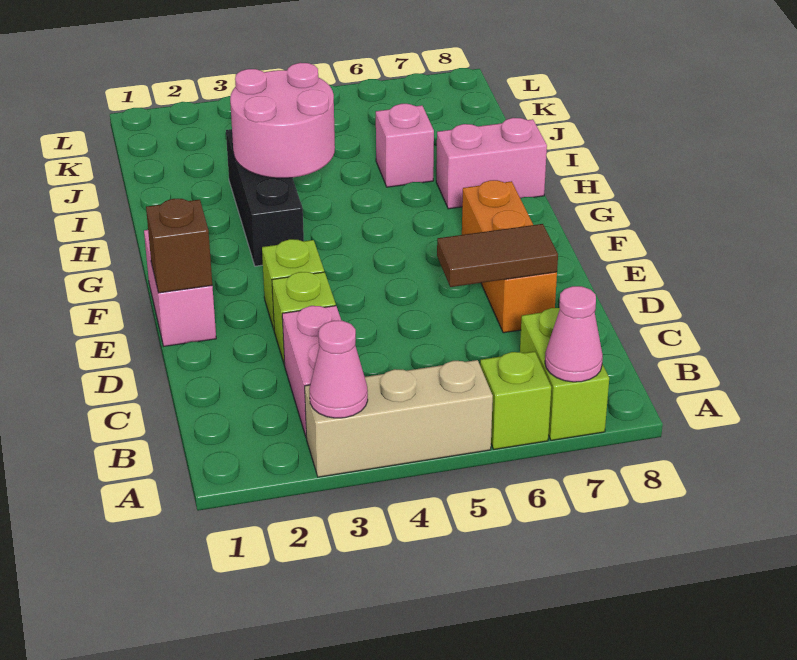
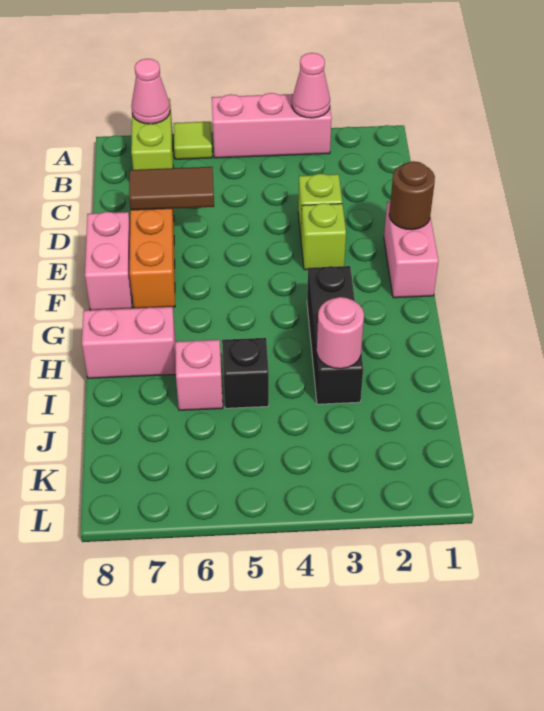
tan 1x3 brick [305,360,493,477] -> pink 1x3 brick [212,93,332,158]
lime 1x1 brick [480,352,551,449] -> lime 1x1 tile [174,122,212,159]
pink 1x2 brick [282,306,341,436] -> pink 1x2 brick moved to [85,212,132,310]
brown 1x1 brick [146,199,212,293] -> brown 1x1 round brick [389,161,435,230]
pink 2x2 round brick [230,63,335,178] -> pink 1x1 round brick [317,297,364,369]
none -> black 1x1 brick [222,338,269,408]

